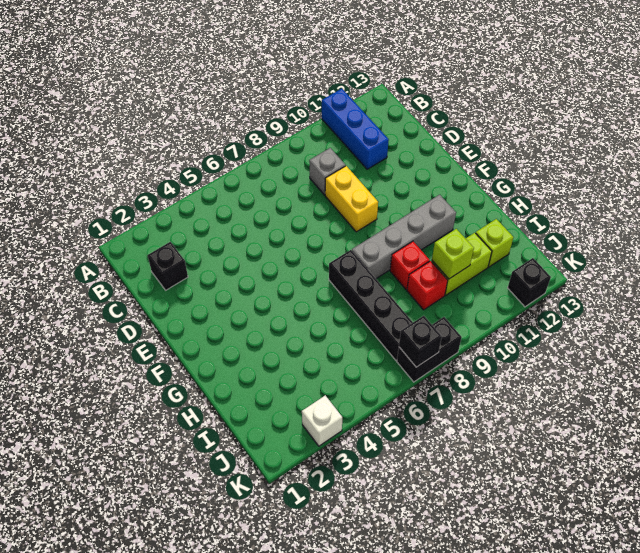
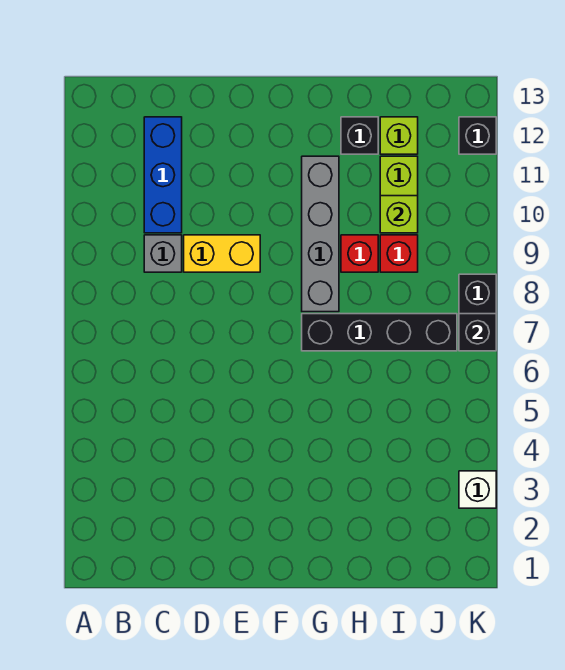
blue 1x3 brick [322,89,389,169] -> blue 1x3 brick turned to [144,117,182,233]
black 1x1 brick [148,242,188,290] -> black 1x1 brick moved to [341,117,378,154]

